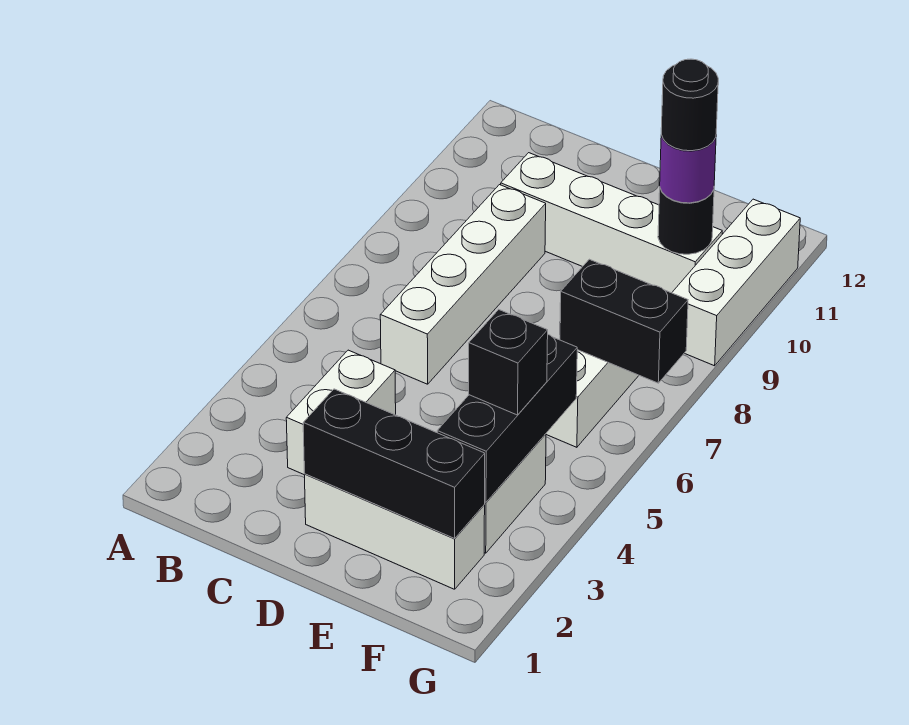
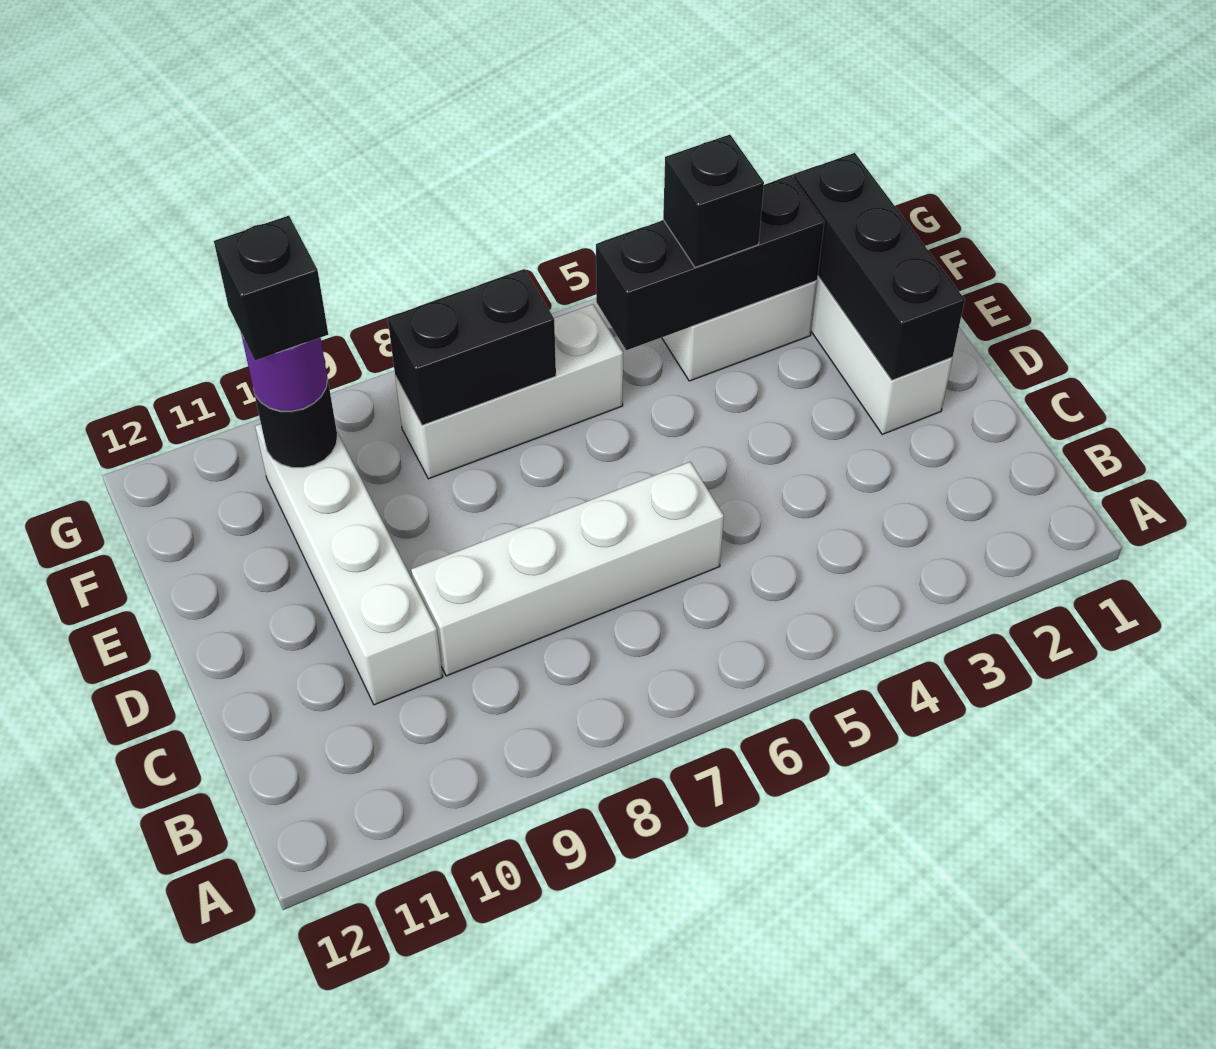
white 1x2 brick [286,350,396,474] -> none
black 1x2 brick [560,259,688,383] -> black 1x2 brick turned to [388,269,556,425]
black 1x1 round brick [661,59,718,151] -> black 1x1 brick [214,216,328,360]
white 1x3 brick [672,199,800,366] -> none

